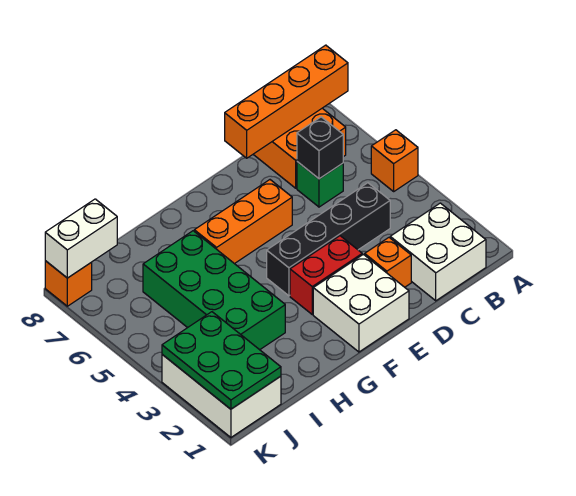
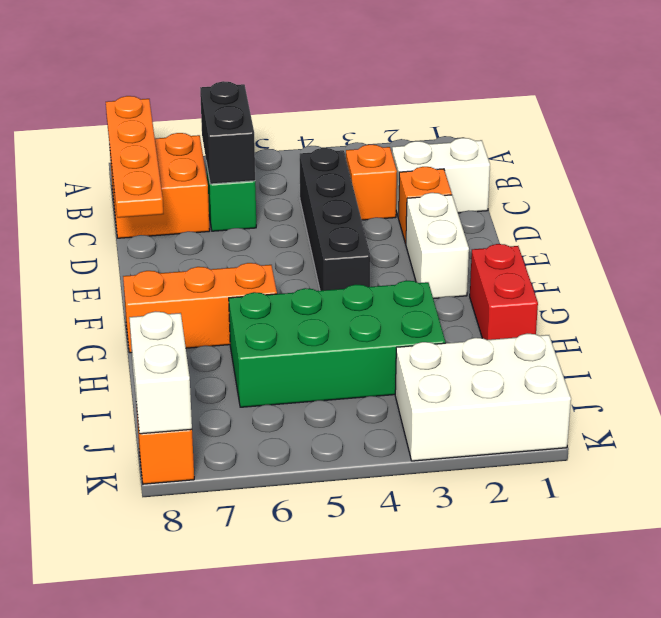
orange 1x1 brick [371,130,418,191] -> orange 1x1 brick moved to [346,145,397,220]
orange 1x4 brick [225,45,348,158] -> orange 1x4 plate [106,96,164,218]
white 2x2 brick [390,203,486,301] -> white 1x2 brick [392,138,490,217]
black 1x1 brick [297,117,343,179] -> black 1x2 brick [200,81,255,184]
white 2x2 brick [313,254,409,352] -> white 1x2 brick [406,193,469,299]
red 1x2 brick [290,236,362,314] -> red 1x2 brick moved to [470,244,538,340]
orange 1x3 brick [194,180,292,264] -> orange 1x3 brick turned to [123,263,277,353]
green 2x3 plate [162,312,281,409] -> none

